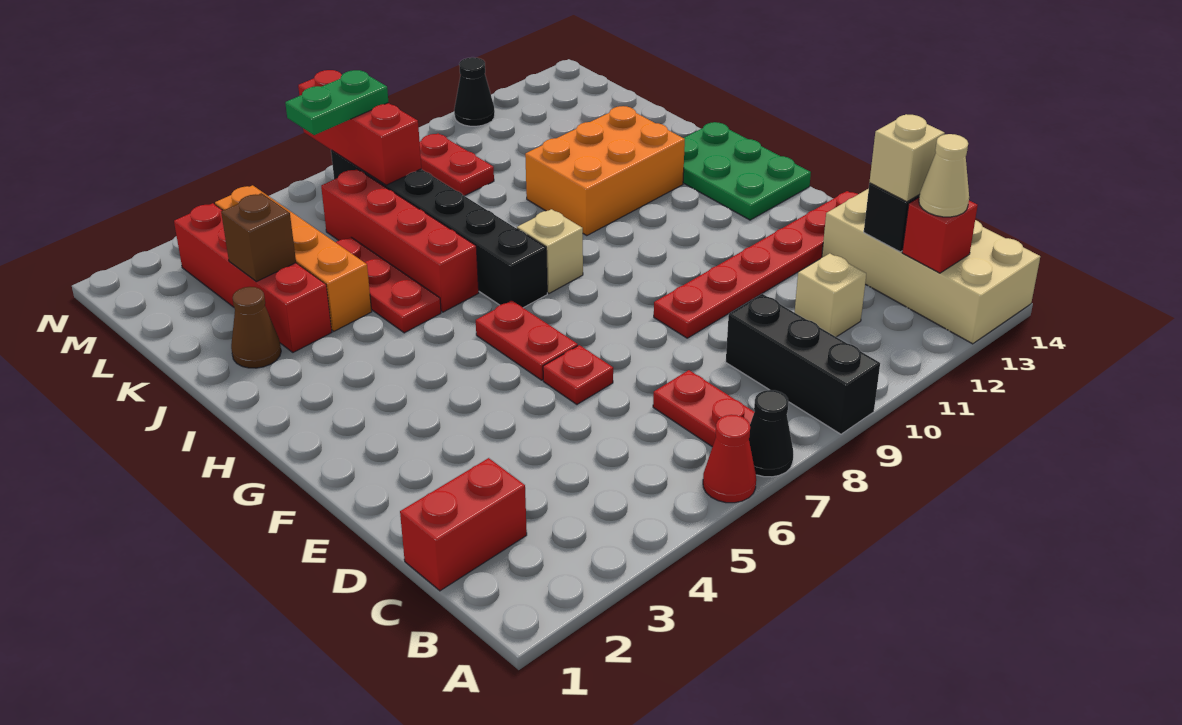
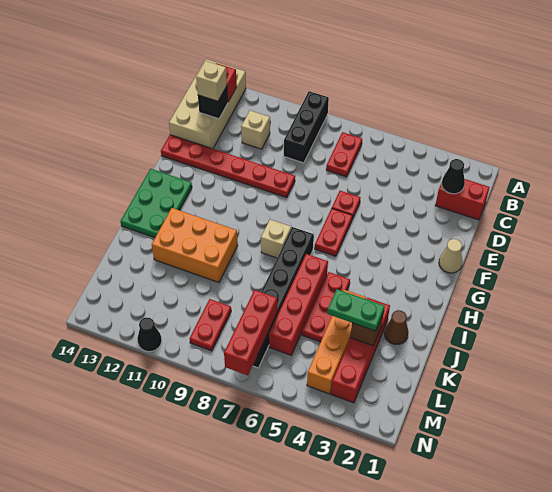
red 1x1 cone [703,415,756,503] -> none
black 1x1 cone [749,390,793,477] -> black 1x1 cone moved to [442,159,465,194]
tan 1x1 cone [919,134,969,217] -> tan 1x1 cone moved to [439,239,463,273]
green 1x2 plate [285,70,389,135] -> green 1x2 plate moved to [327,289,385,331]

